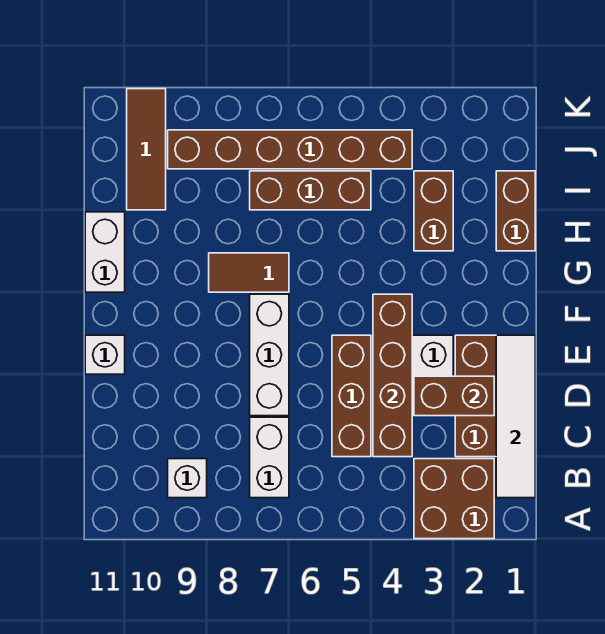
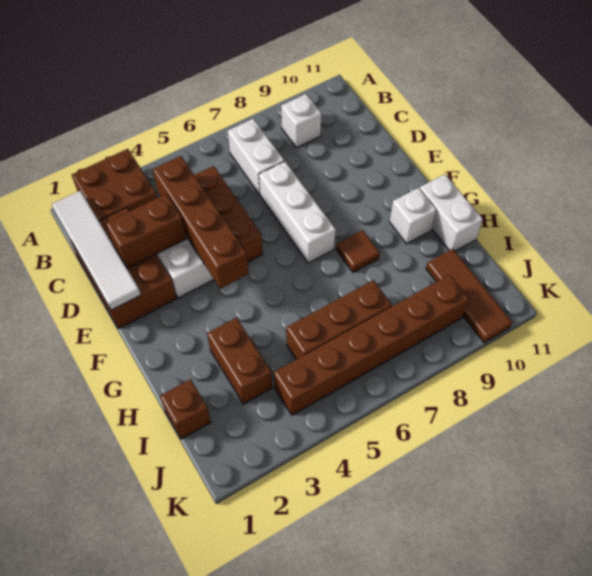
white 1x1 brick [85,335,125,374] -> white 1x1 brick moved to [390,188,437,244]
brown 1x2 tile [209,253,289,292] -> brown 1x1 tile [336,230,380,272]
brown 1x2 brick [496,171,535,251] -> brown 1x1 brick [160,379,211,439]

